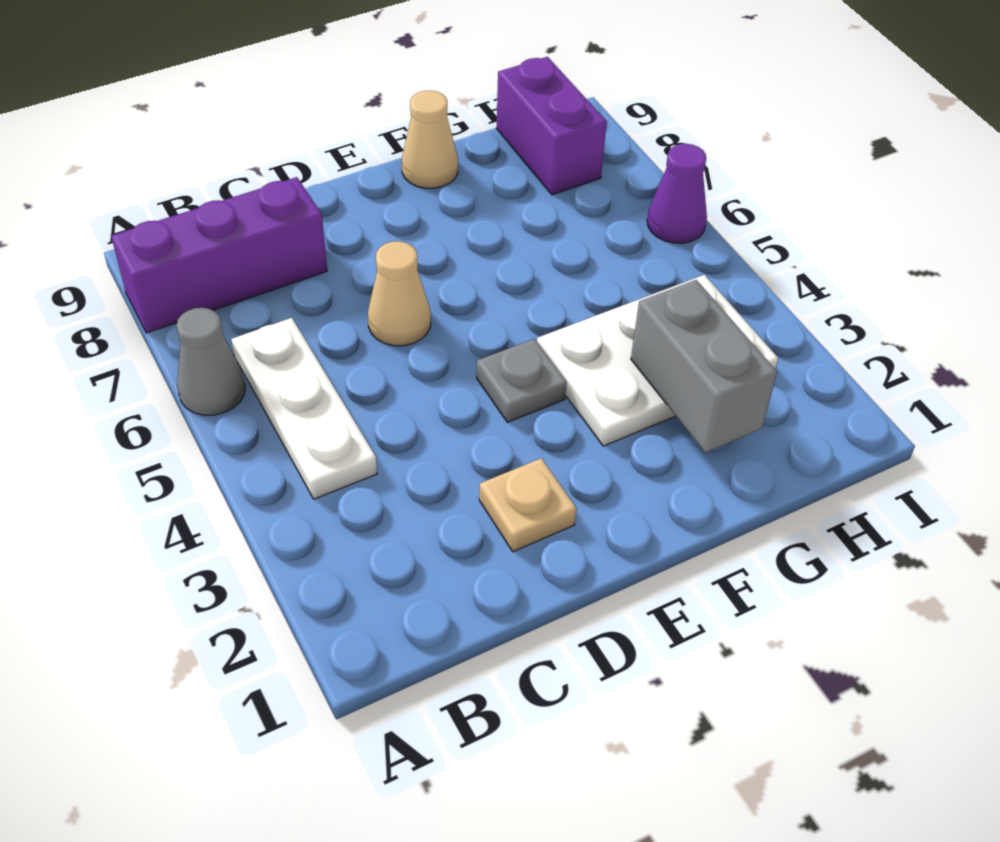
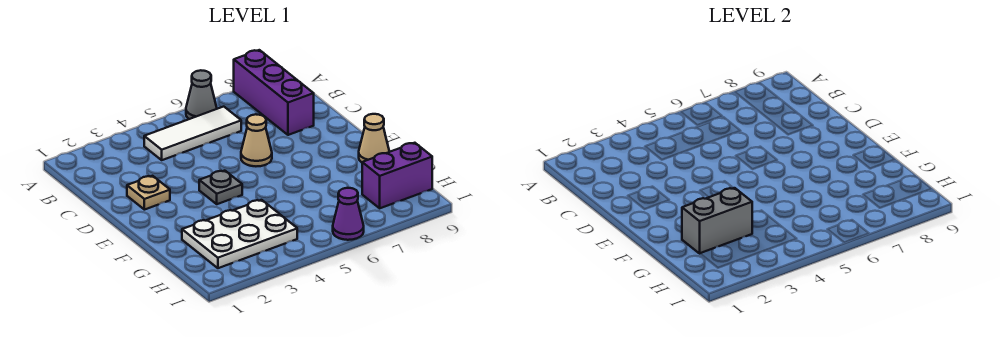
white 1x3 plate [231,318,377,499] -> white 1x3 tile [144,107,241,160]
white 2x3 plate [537,275,778,446] -> white 2x3 plate turned to [182,200,297,268]

